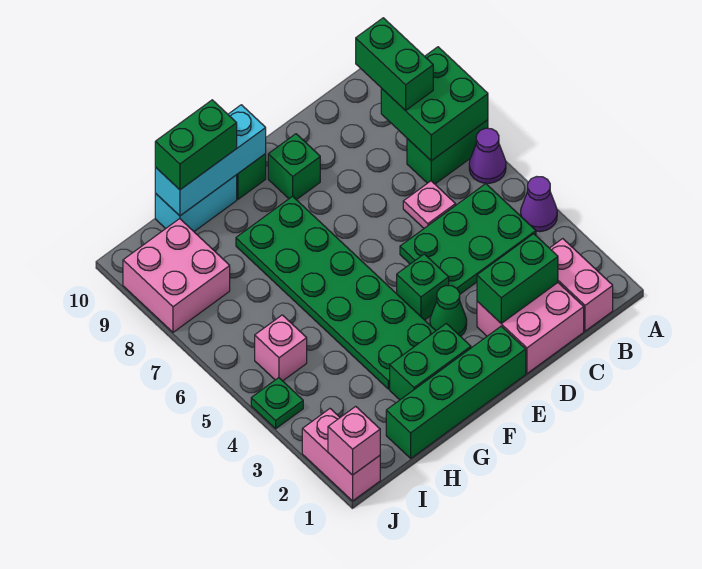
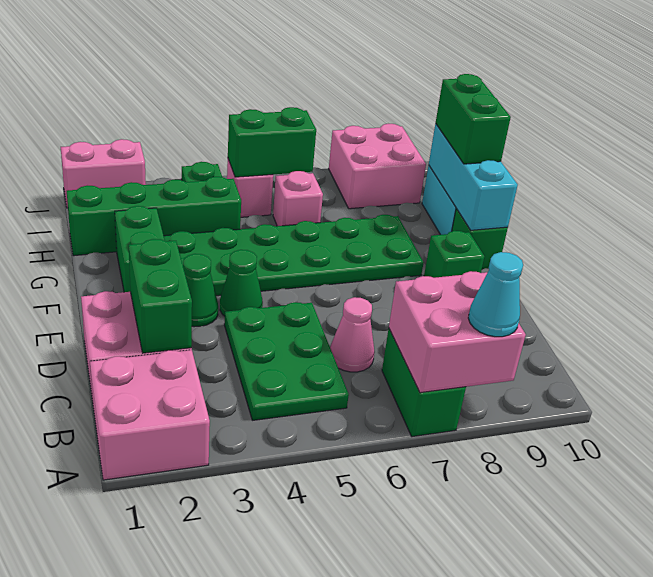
purple 1x1 cone [521,177,557,232] -> none
purple 1x1 cone [469,128,506,183] -> none
green 2x2 brick [381,47,488,161] -> pink 2x2 brick [389,271,526,393]
none -> cyan 1x1 cone [468,252,523,337]
pink 1x2 brick [550,239,613,331] -> pink 2x2 brick [90,350,210,480]
green 1x2 brick [356,18,433,111] -> green 1x2 brick moved to [228,107,316,177]
pink 1x1 plate [403,181,456,228] -> pink 1x1 cone [330,297,374,372]
green 1x4 brick [386,326,526,458] -> green 1x4 brick turned to [67,177,241,256]
green 1x1 brick [397,254,449,320] -> green 1x1 cone [220,250,263,316]
pink 1x1 brick [328,406,380,475] -> pink 1x1 brick moved to [273,171,323,226]

